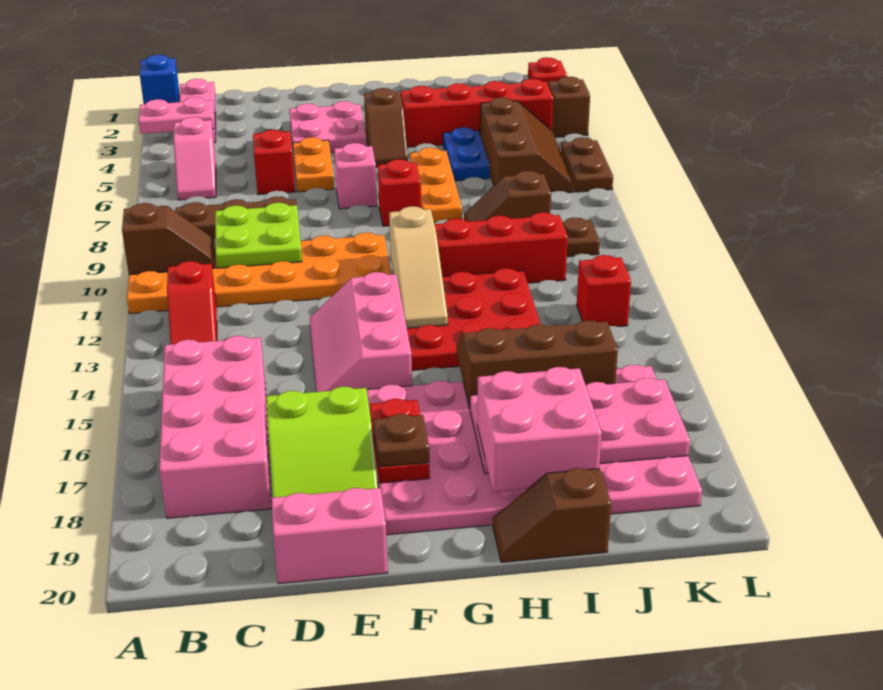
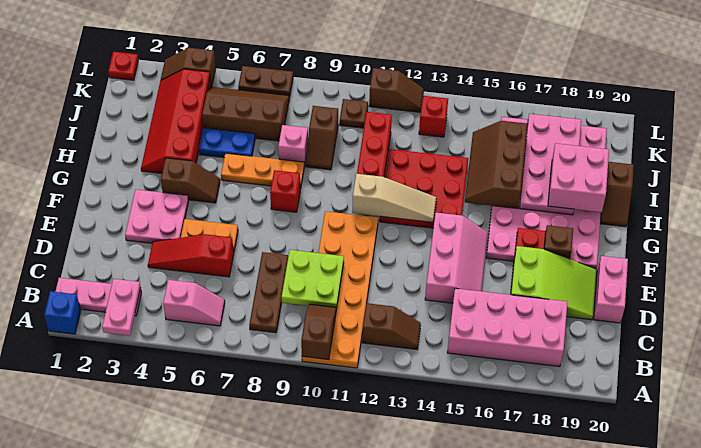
red 1x2 slope [167,261,217,344] -> brown 1x2 slope [362,303,421,349]
pink 2x3 slope [310,272,412,392] -> pink 2x3 slope turned to [425,213,488,303]
pink 1x1 brick [334,143,377,209] -> pink 1x1 brick moved to [278,125,308,166]
none -> brown 1x2 slope [369,68,423,112]

